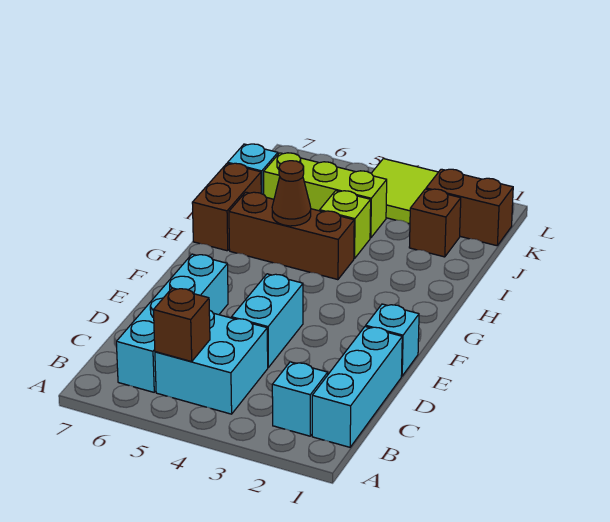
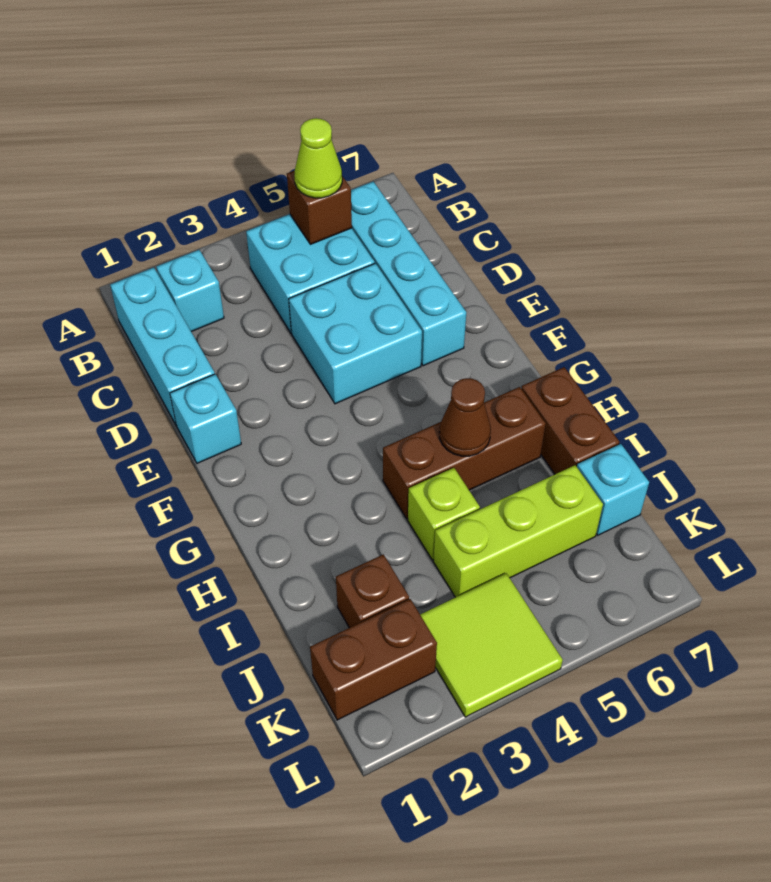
none -> lime 1x1 cone [294,118,342,198]
cyan 1x2 brick [231,274,303,368] -> cyan 2x2 brick [289,263,422,404]

